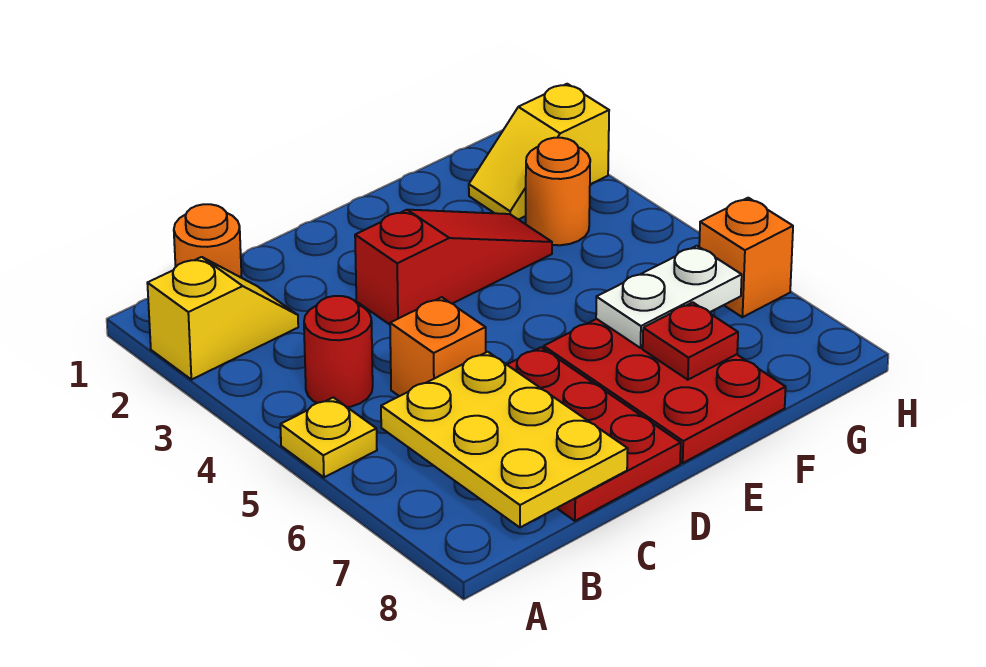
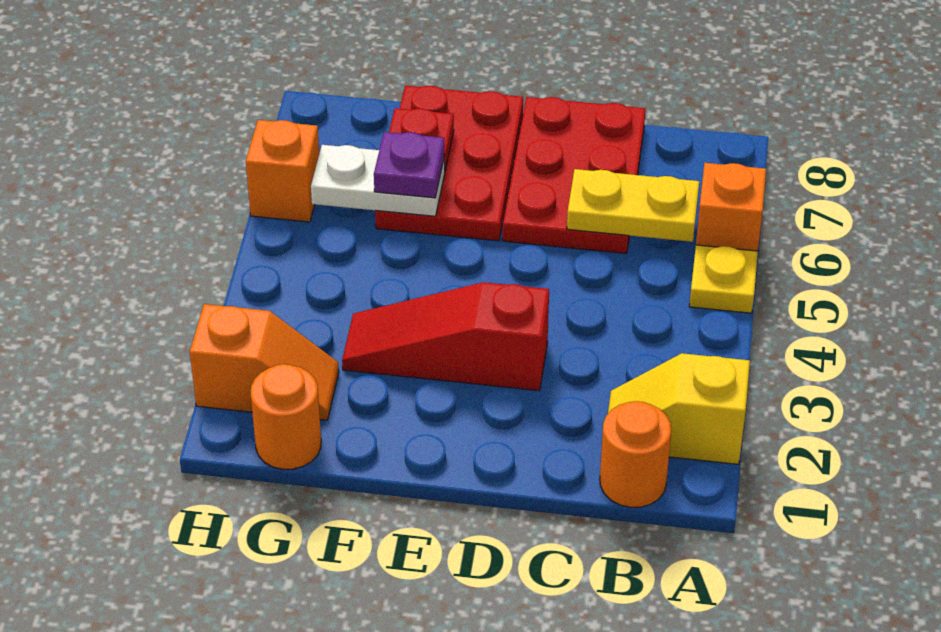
red 1x1 round brick [304,296,373,407] -> none
yellow 2x3 plate [381,352,628,527] -> yellow 1x2 plate [567,169,699,242]
orange 1x1 brick [390,297,486,396] -> orange 1x1 brick moved to [696,163,766,251]
none -> purple 1x1 plate [374,132,444,198]
yellow 1x2 slope [469,84,609,220] -> orange 1x2 slope [190,304,339,420]
orange 1x1 round brick [526,138,590,245] -> orange 1x1 round brick moved to [251,364,321,469]

